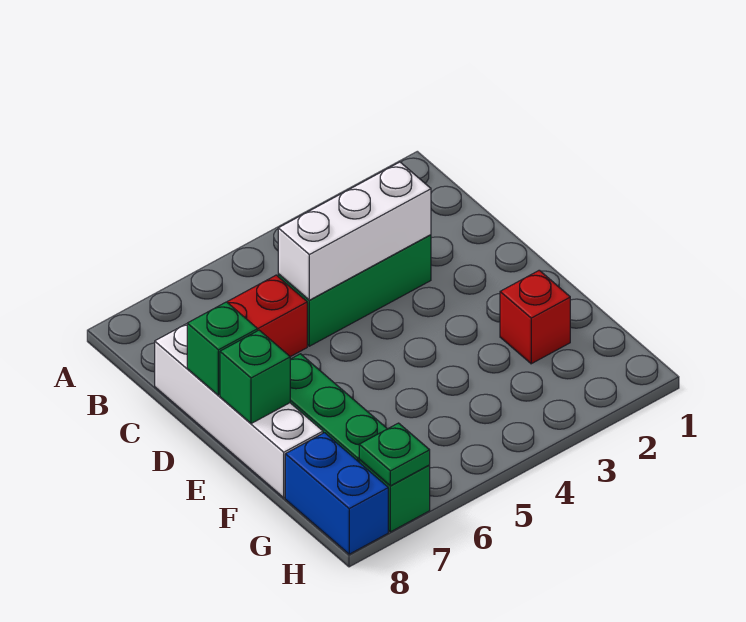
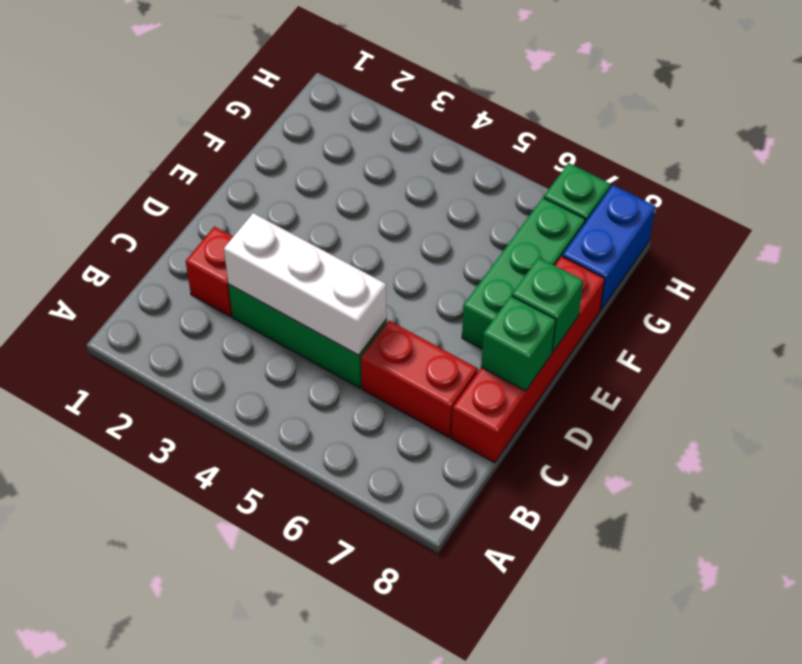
white 1x4 brick [155,324,323,498] -> red 1x4 brick [451,256,605,463]
red 1x1 brick [500,270,570,364] -> red 1x1 brick moved to [186,227,233,317]
green 1x1 plate [359,423,430,486] -> none

